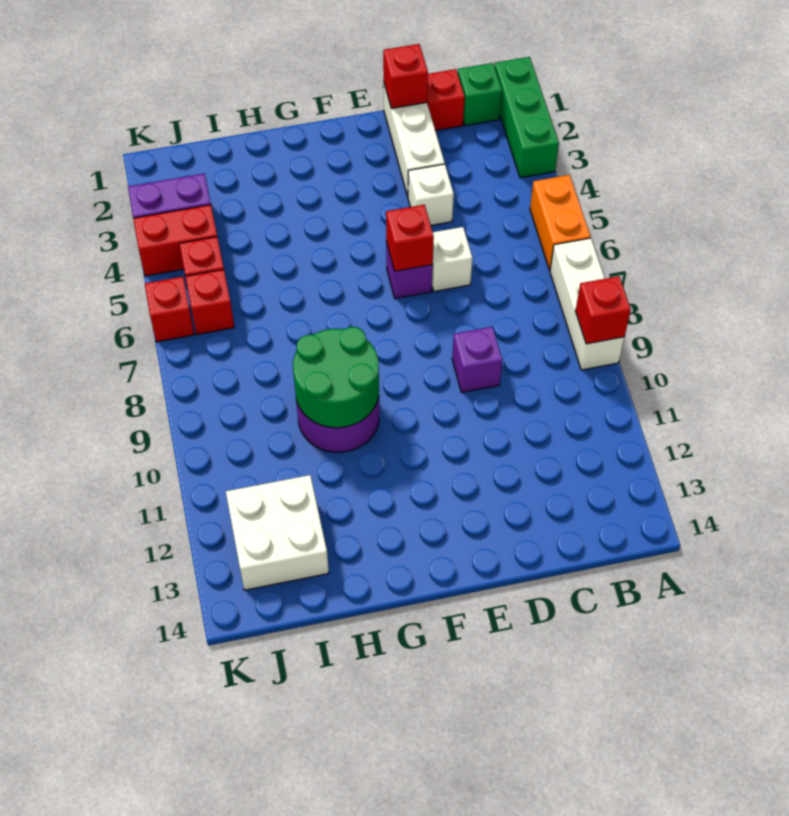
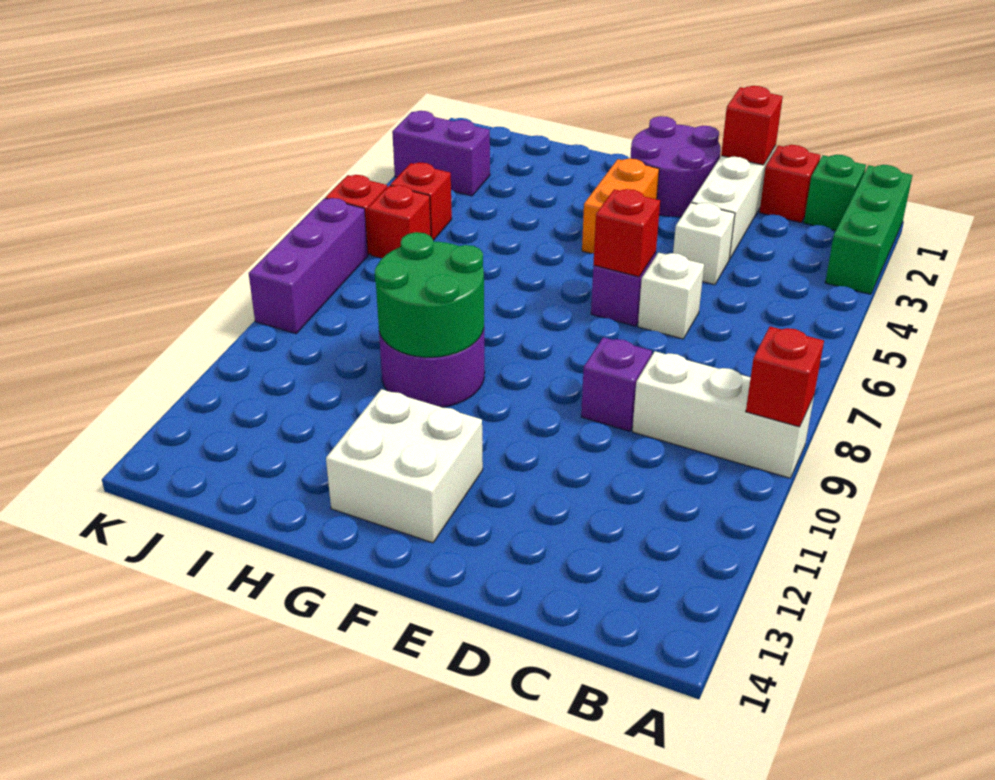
orange 1x2 brick [530,175,591,270] -> orange 1x2 brick moved to [582,159,659,254]
white 1x3 brick [550,238,625,370] -> white 1x3 brick turned to [632,351,814,478]
none -> purple 2x2 round brick [630,116,721,217]
white 2x2 brick [226,475,329,590] -> white 2x2 brick moved to [326,389,483,543]
red 1x2 brick [133,205,217,276] -> none
none -> purple 1x3 brick [249,198,368,334]

